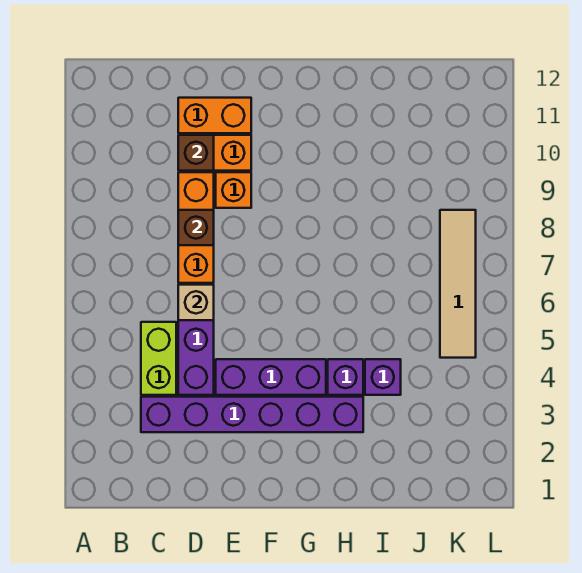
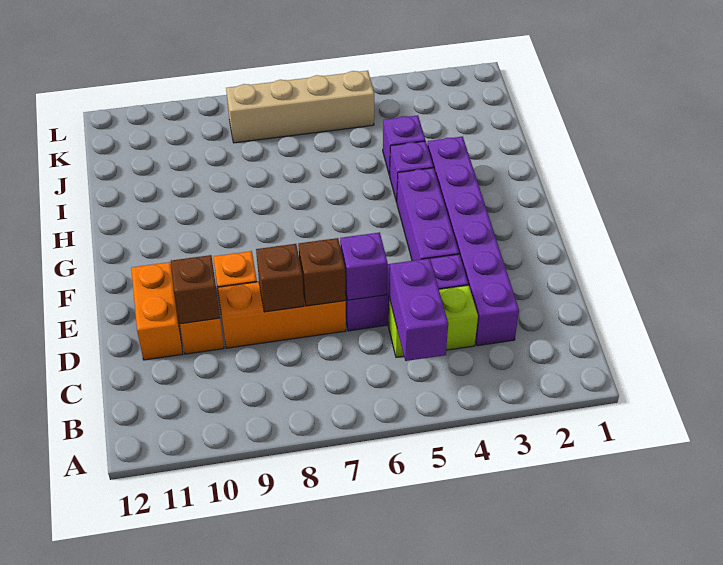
none -> purple 1x2 brick [389,258,448,361]
tan 1x1 brick [178,285,214,320] -> purple 1x1 brick [340,232,388,300]
none -> brown 1x1 brick [298,238,346,306]
tan 1x4 tile [440,210,476,358] -> tan 1x4 brick [226,71,374,143]

